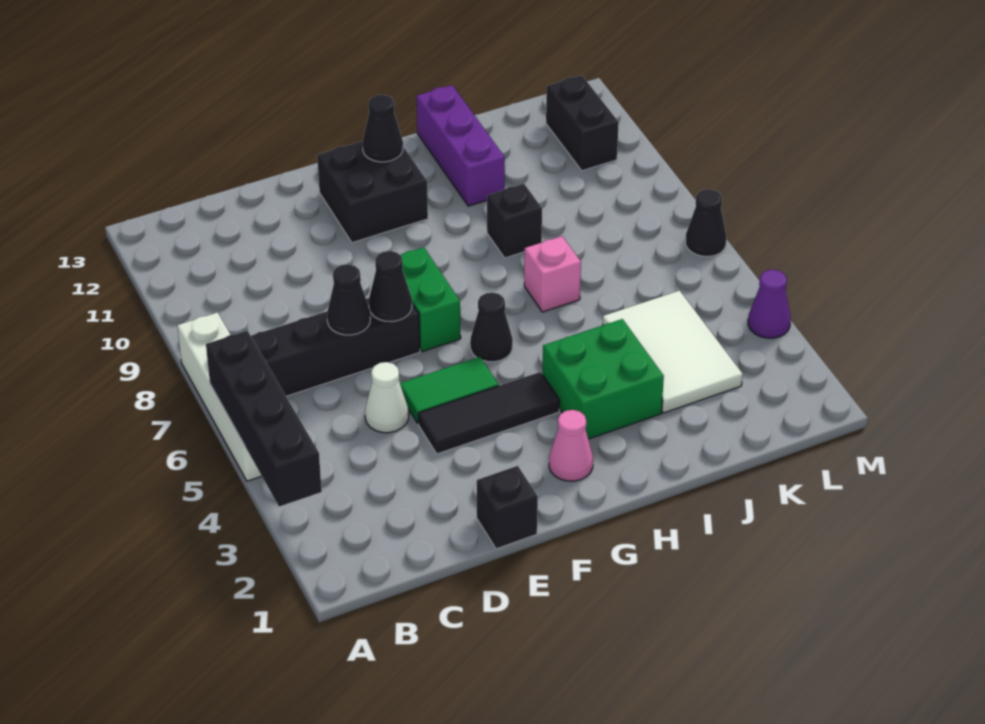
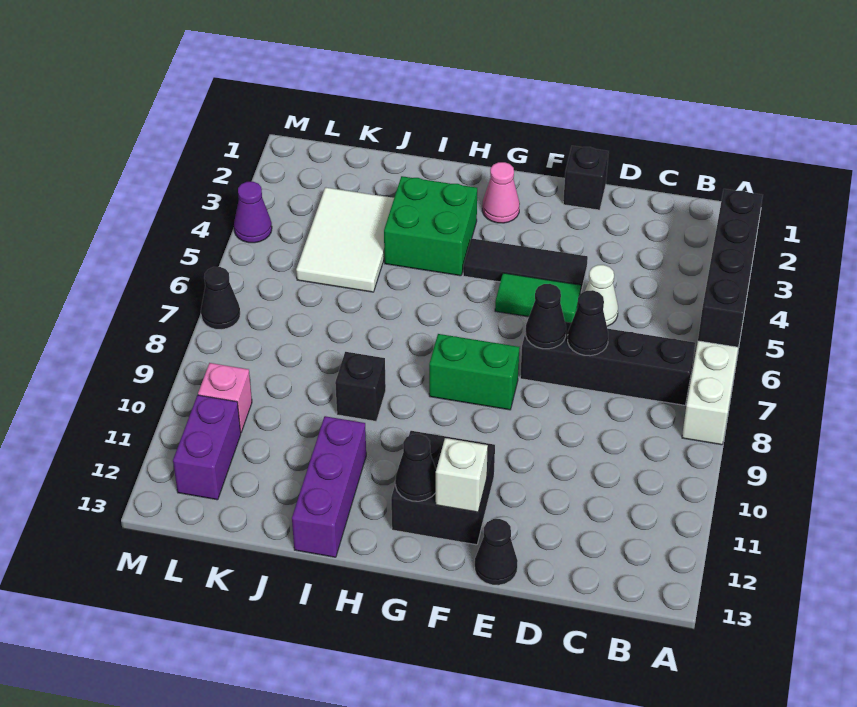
green 1x2 brick [401,247,461,352] -> green 1x2 brick turned to [429,334,520,410]
none -> white 1x1 brick [436,438,488,512]
black 1x1 cone [470,293,513,362] -> black 1x1 cone moved to [475,519,518,585]
pink 1x1 brick [524,236,581,312] -> pink 1x1 brick moved to [198,363,252,432]
black 1x2 brick [546,75,619,171] -> purple 1x2 brick [173,395,241,500]

